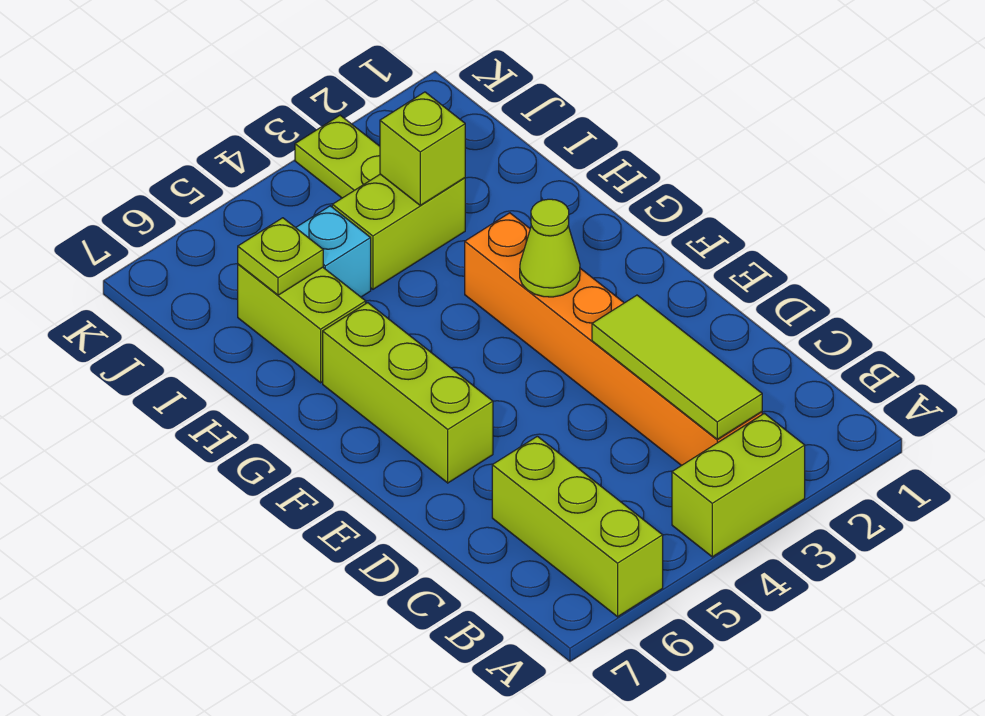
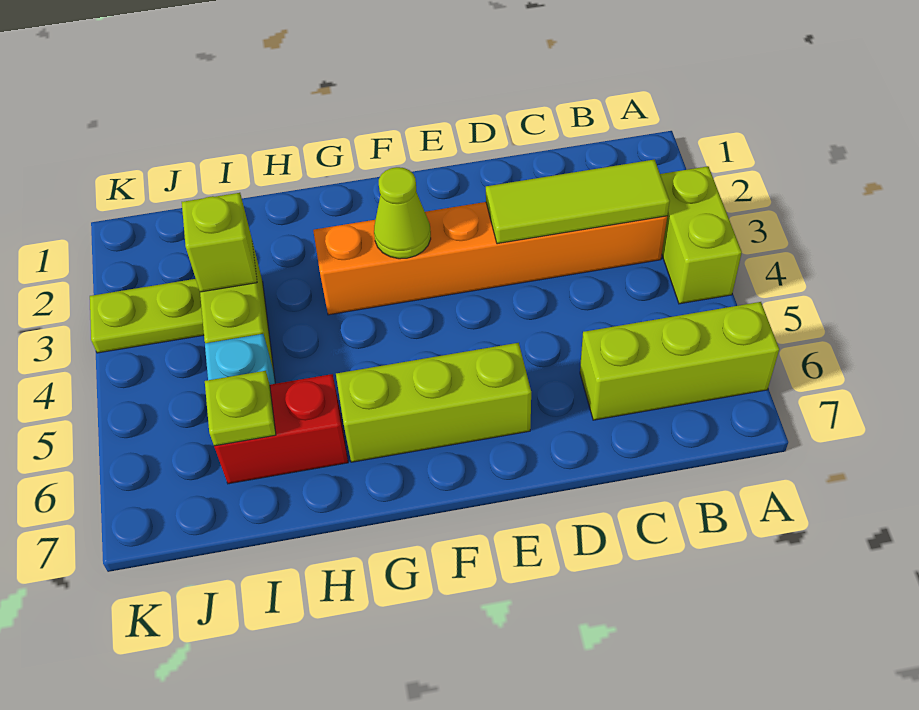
lime 1x2 brick [238,264,366,383] -> red 1x2 brick [214,374,348,484]

